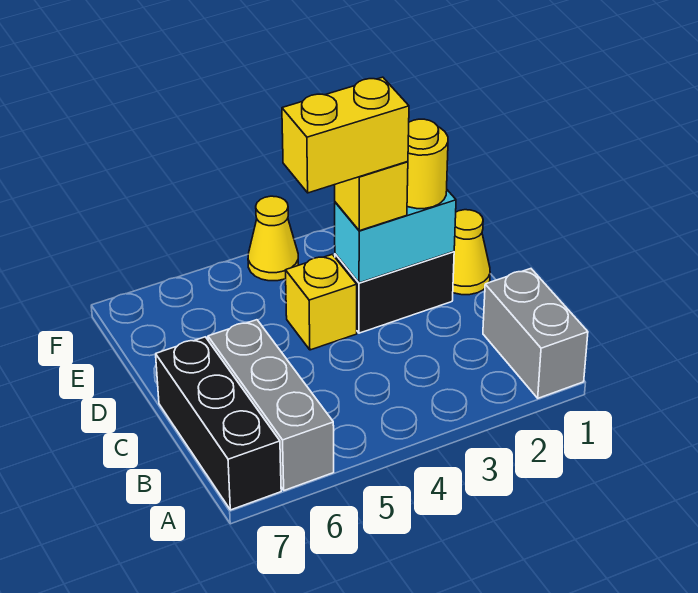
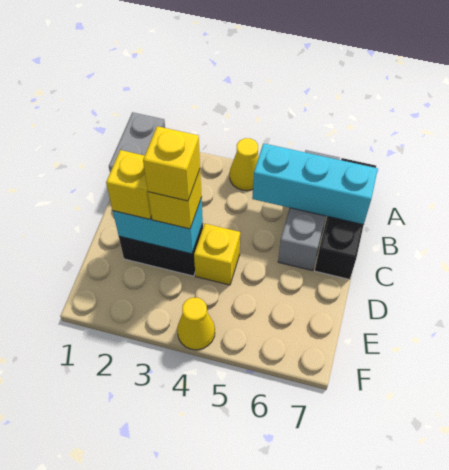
none -> cyan 1x3 brick [252,143,378,225]
yellow 1x1 cone [453,210,490,295] -> yellow 1x1 cone moved to [230,138,259,191]
yellow 1x1 round brick [407,119,448,209] -> yellow 1x1 brick [106,150,151,219]
yellow 1x2 brick [282,77,409,193] -> yellow 1x1 brick [143,126,200,201]

